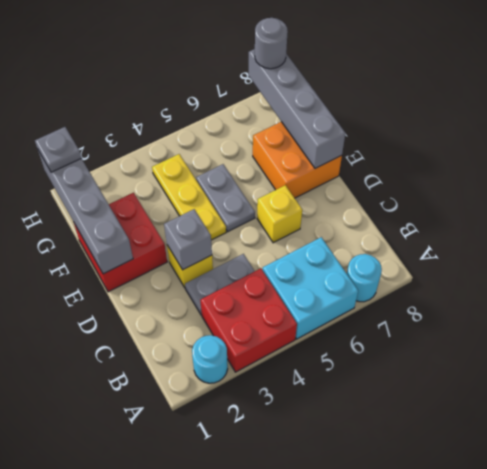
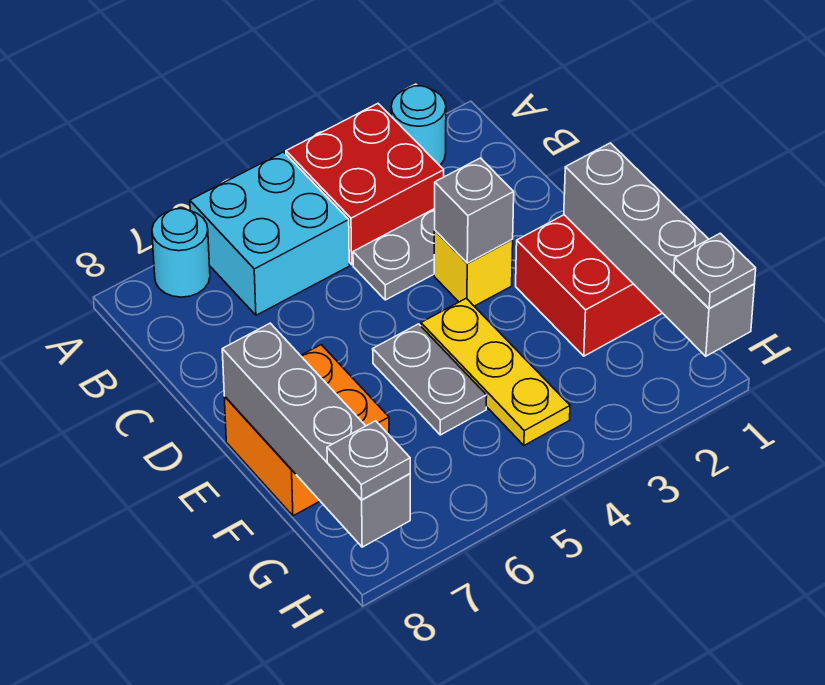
yellow 1x1 brick [257,185,302,243] -> none
grey 1x1 round brick [255,18,288,69] -> grey 1x1 plate [327,421,410,500]

